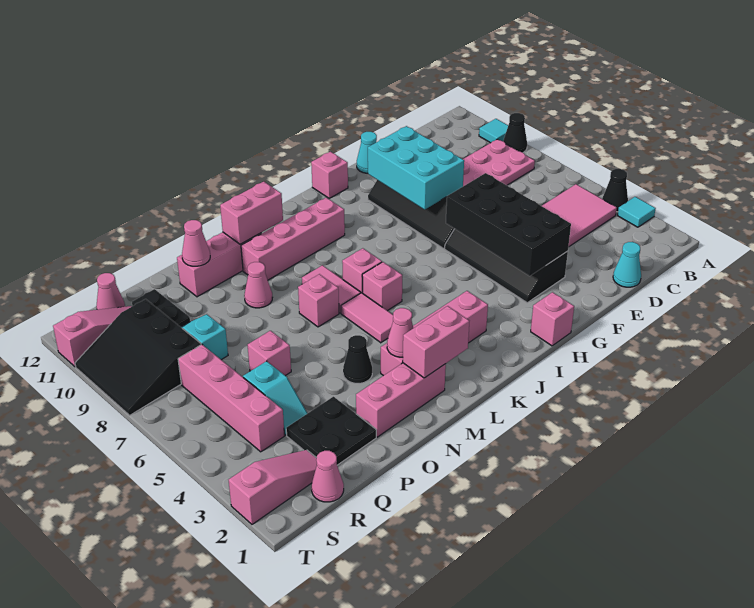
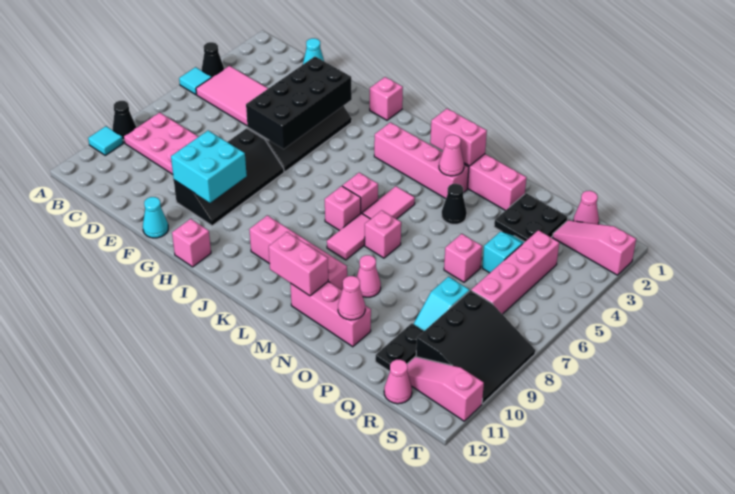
cyan 1x1 tile [618,197,656,227] -> cyan 1x1 tile moved to [179,67,212,95]
cyan 2x3 brick [368,126,464,209] -> cyan 2x2 brick [171,131,247,203]

